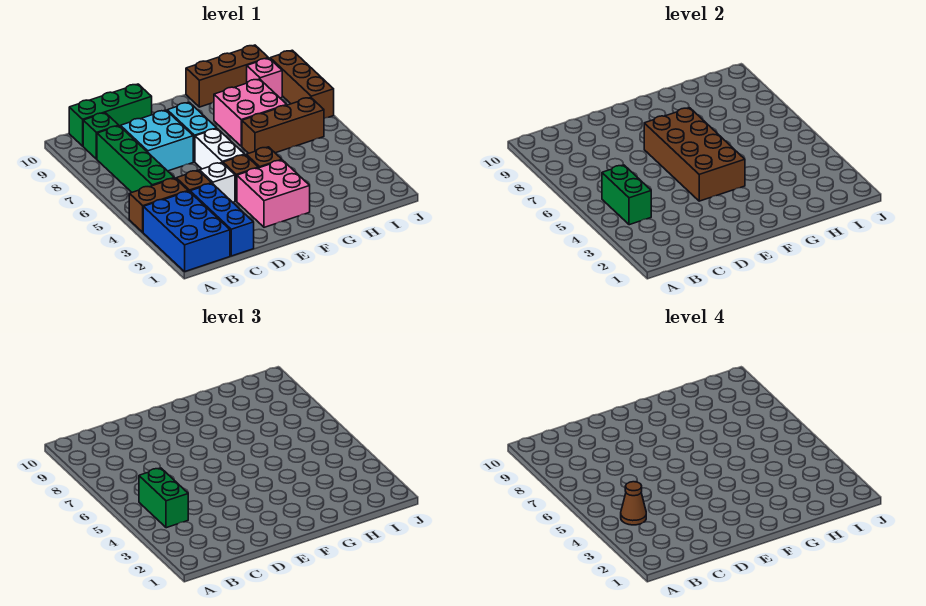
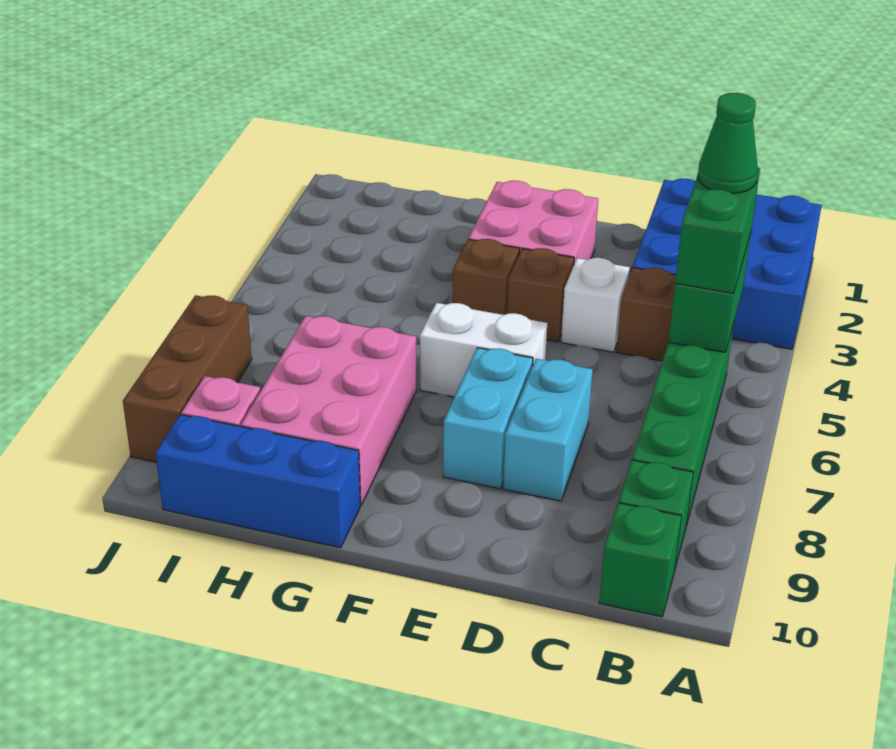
brown 1x2 brick [129,178,188,232] -> none
brown 1x1 cone [621,482,646,525] -> green 1x1 cone [698,93,758,194]
green 1x3 brick [69,84,152,146] -> green 1x1 brick [599,503,681,617]
cyan 2x2 brick [120,110,193,171] -> cyan 1x2 brick [503,359,593,501]
brown 2x4 brick [644,108,745,201] -> none
white 1x2 brick [195,129,245,169] -> white 1x2 brick turned to [420,303,547,397]
brown 1x3 brick [242,97,324,153] -> none
pink 2x2 brick [214,79,287,146] -> pink 2x3 brick [241,316,416,505]
brown 1x3 brick [186,45,268,107] -> blue 1x3 brick [155,414,360,548]

